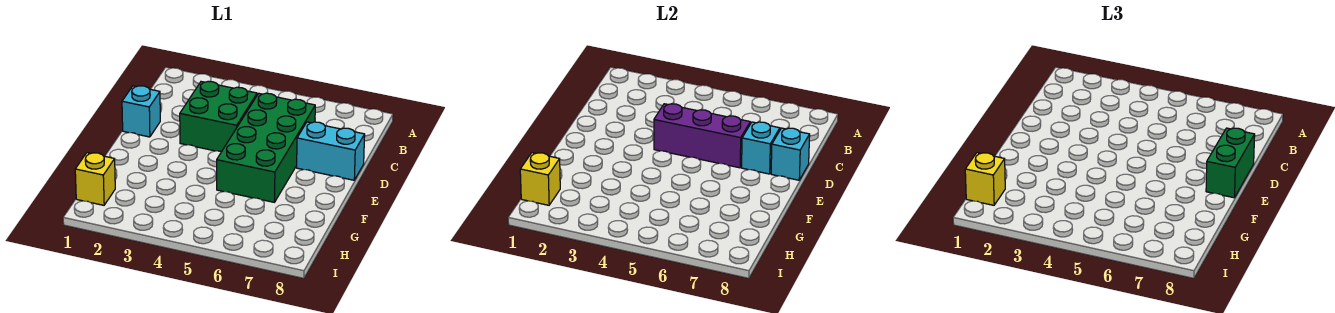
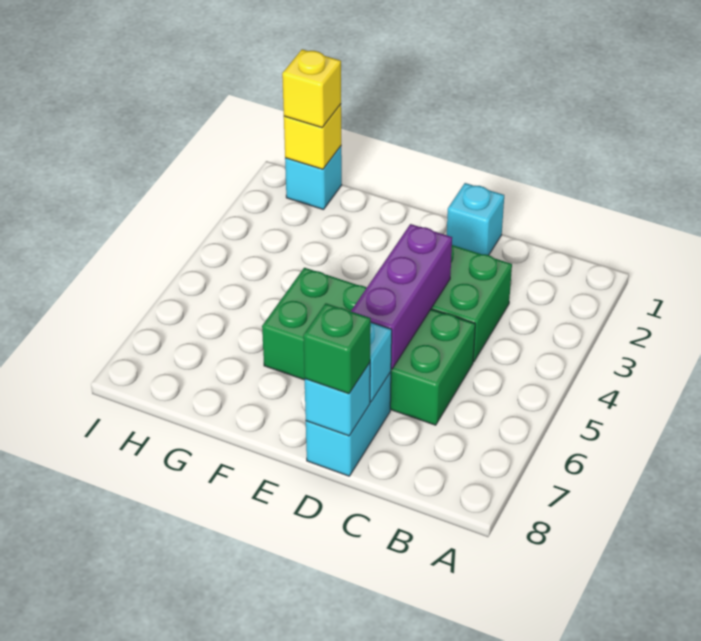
green 1x2 brick [1206,128,1255,198] -> green 1x1 brick [303,303,371,394]
yellow 1x1 brick [75,153,115,205] -> cyan 1x1 brick [285,146,342,210]

